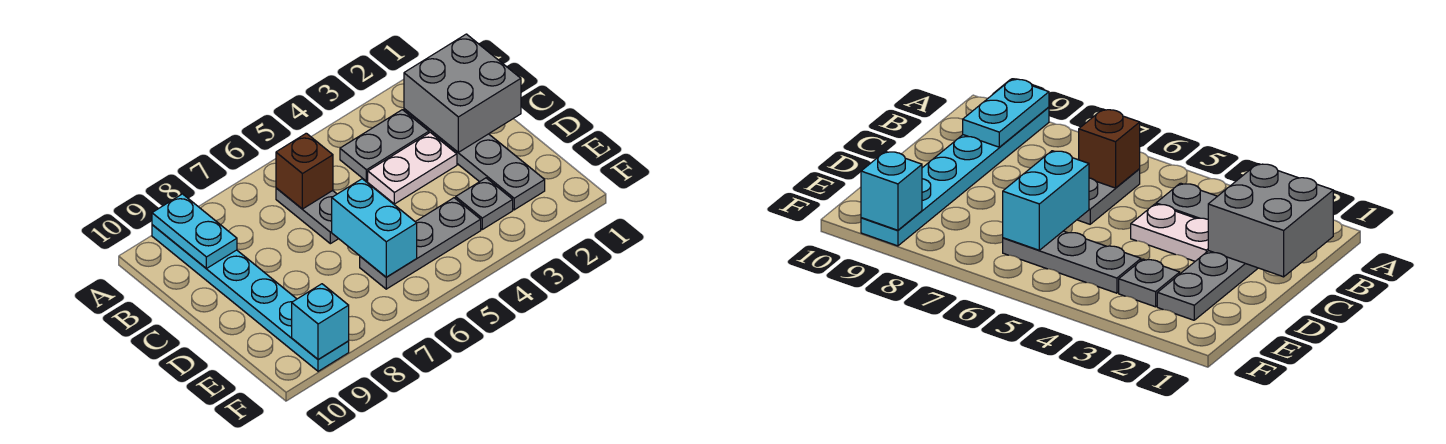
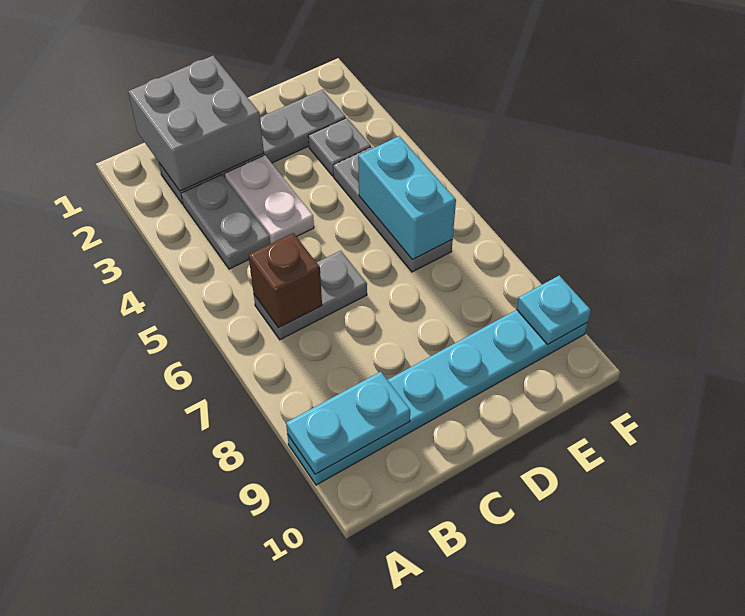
cyan 1x2 brick [332,179,417,277] -> cyan 1x2 brick turned to [358,136,456,260]
cyan 1x1 brick [292,284,349,360] -> cyan 1x1 plate [517,275,591,344]

